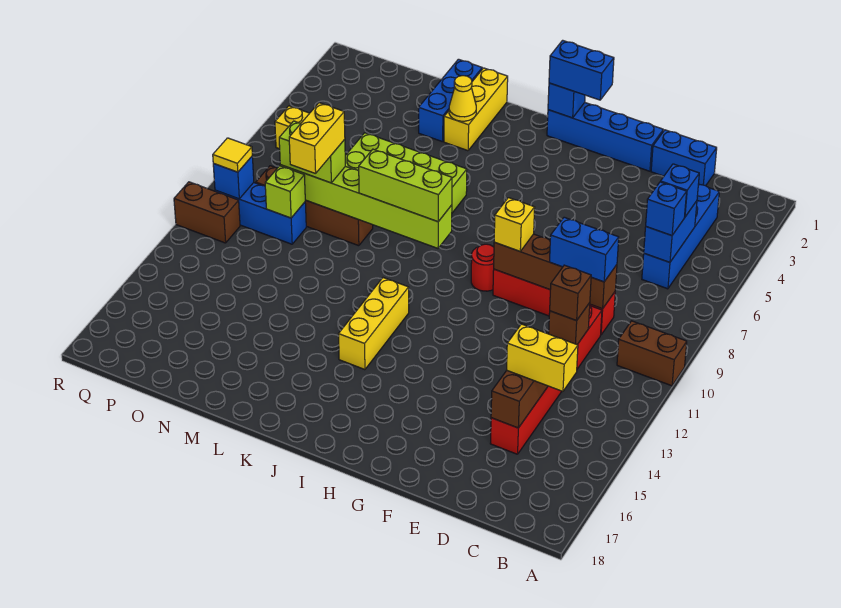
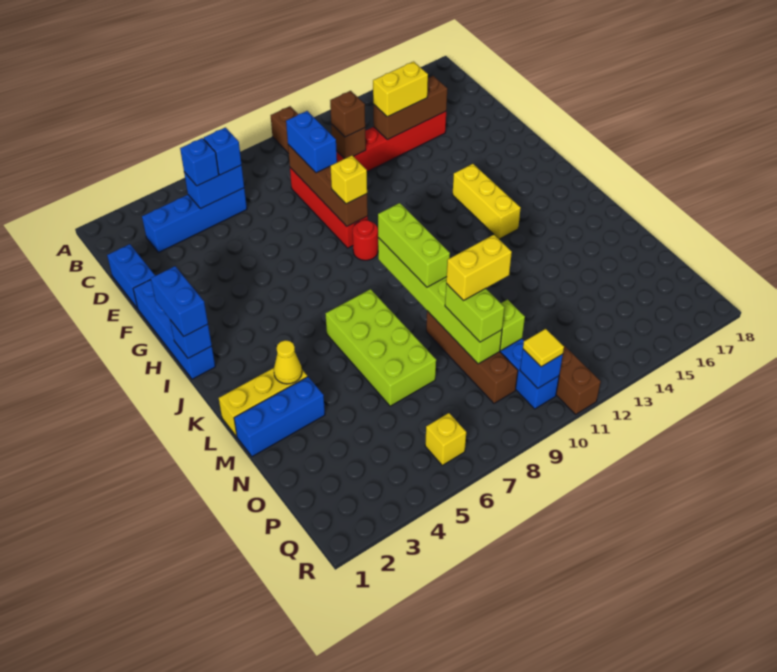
yellow 1x2 brick [507,324,578,391] -> yellow 1x2 brick turned to [373,62,428,117]
yellow 1x3 brick [338,278,409,370] -> yellow 1x3 brick turned to [453,164,521,239]

